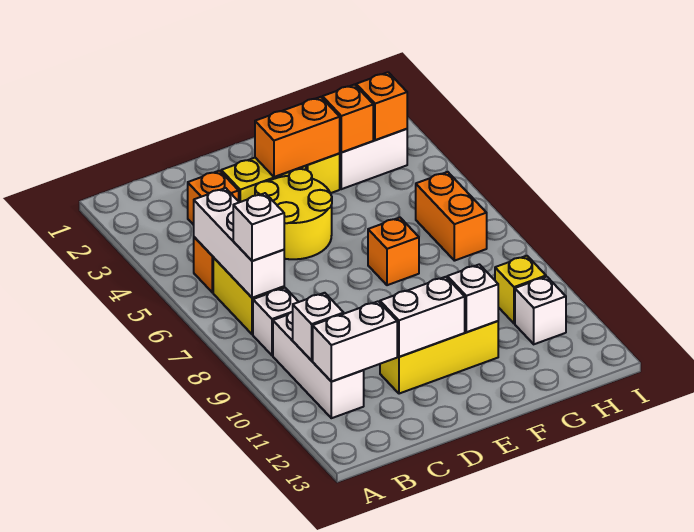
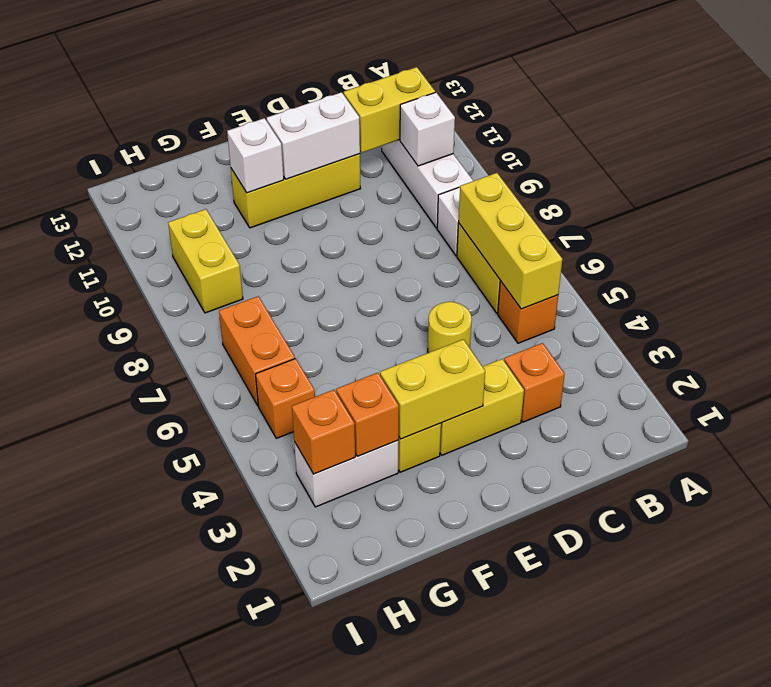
white 1x3 brick [194,188,284,298] -> yellow 1x3 brick [459,173,562,309]
white 1x1 brick [233,193,284,261] -> none
white 1x2 brick [313,301,397,381] -> yellow 1x2 brick [344,67,435,153]
yellow 2x2 round brick [255,169,332,259] -> yellow 1x1 round brick [428,302,472,353]
orange 1x2 brick [255,97,340,177] -> yellow 1x2 brick [380,339,485,439]
orange 1x1 brick [368,218,419,285] -> orange 1x1 brick moved to [256,359,315,438]
yellow 1x1 brick [495,256,546,323] -> yellow 1x2 brick [168,209,243,313]
white 1x1 brick [515,277,566,344] -> none

